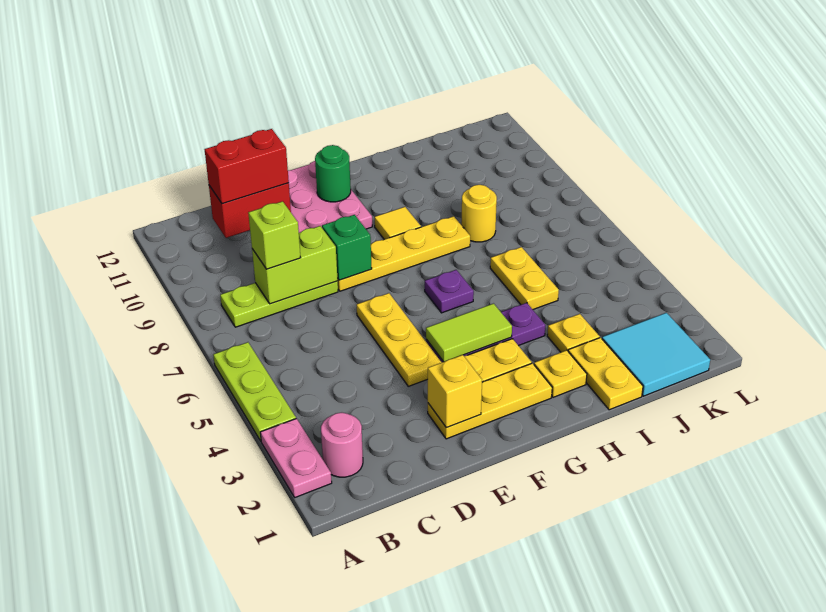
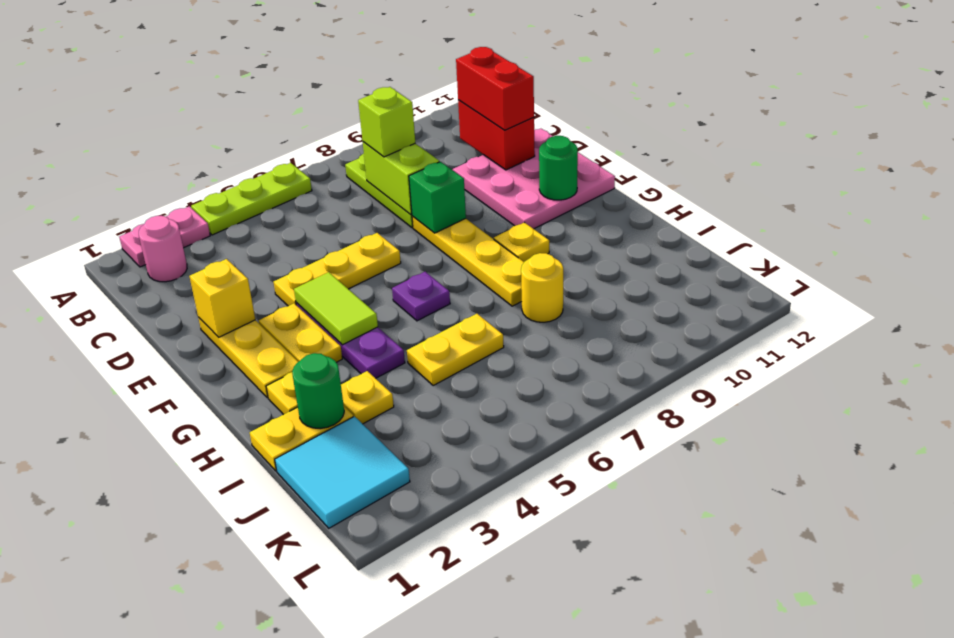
yellow 1x1 tile [375,207,421,239] -> yellow 1x1 plate [494,222,549,262]
none -> green 1x1 round brick [292,353,344,429]

